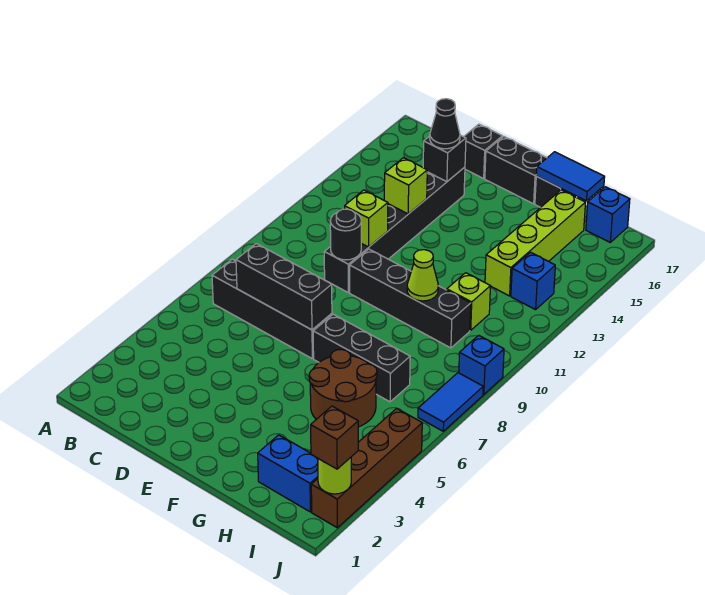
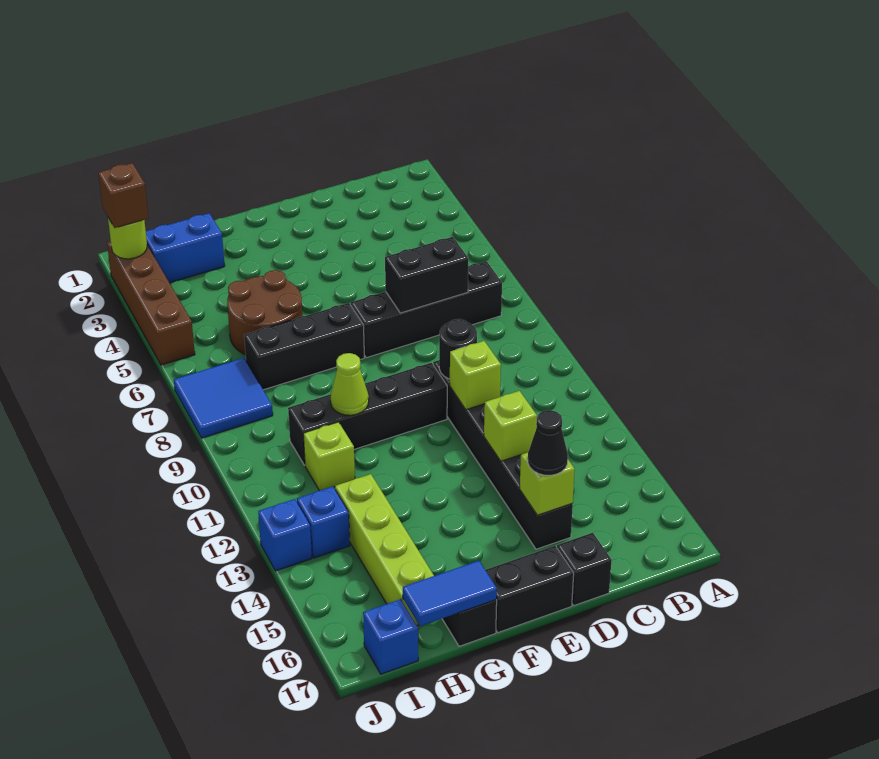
black 1x3 brick [236,244,332,330] -> black 1x2 brick [385,237,469,313]
black 1x1 brick [423,135,466,182] -> lime 1x1 brick [520,452,575,515]
blue 1x2 tile [418,373,483,431] -> blue 2x2 tile [174,358,273,438]
blue 1x1 brick [459,335,504,395] -> blue 1x1 brick moved to [258,499,312,571]

